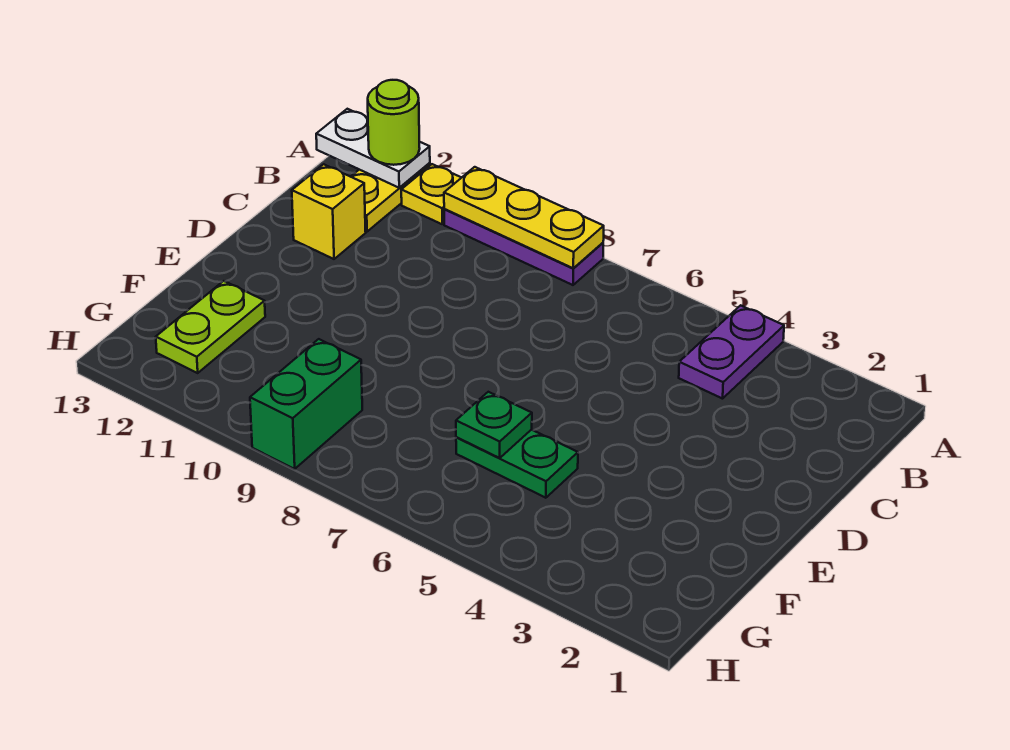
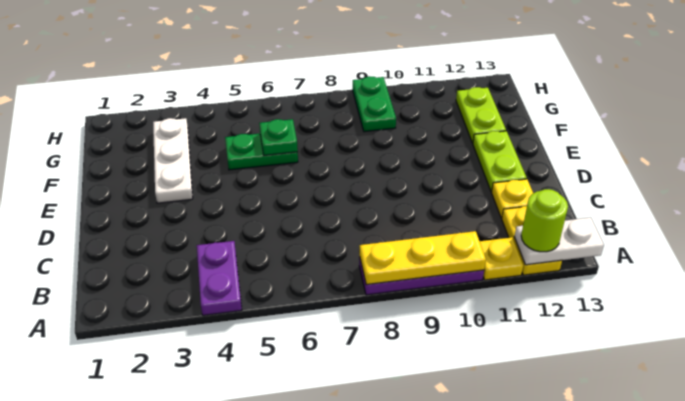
yellow 1x1 brick [292,164,366,259] -> yellow 1x1 plate [492,179,533,218]
none -> lime 1x2 plate [473,131,527,192]
none -> white 1x3 plate [153,118,193,203]
green 1x2 brick [250,339,362,469] -> green 1x2 plate [353,76,396,132]

